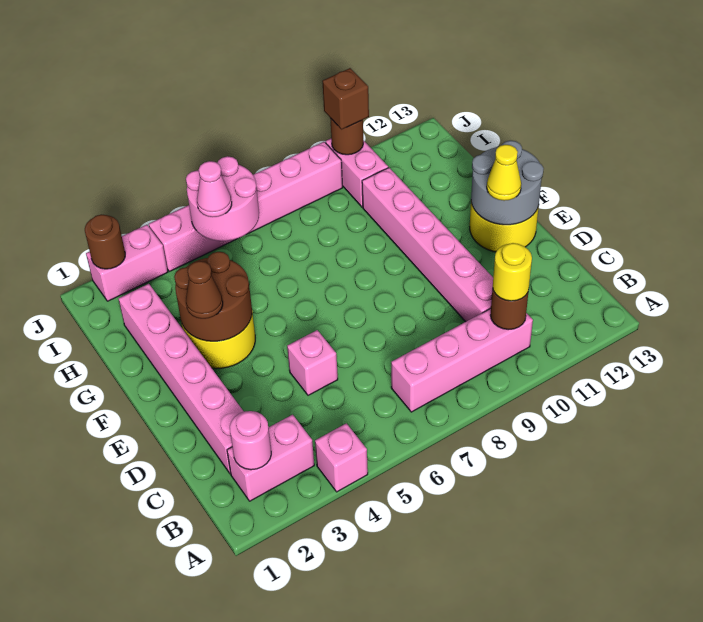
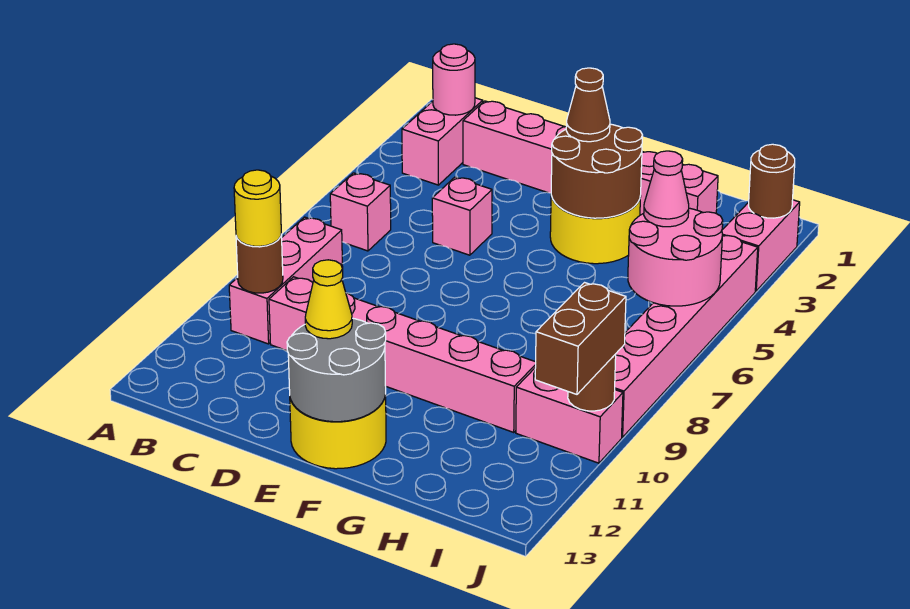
pink 1x1 brick [315,423,368,492] -> pink 1x1 brick moved to [330,173,391,251]
pink 1x4 brick [391,309,533,412] -> pink 1x3 brick [229,217,343,344]
brown 1x1 brick [322,68,369,129] -> brown 1x2 brick [535,283,626,394]

